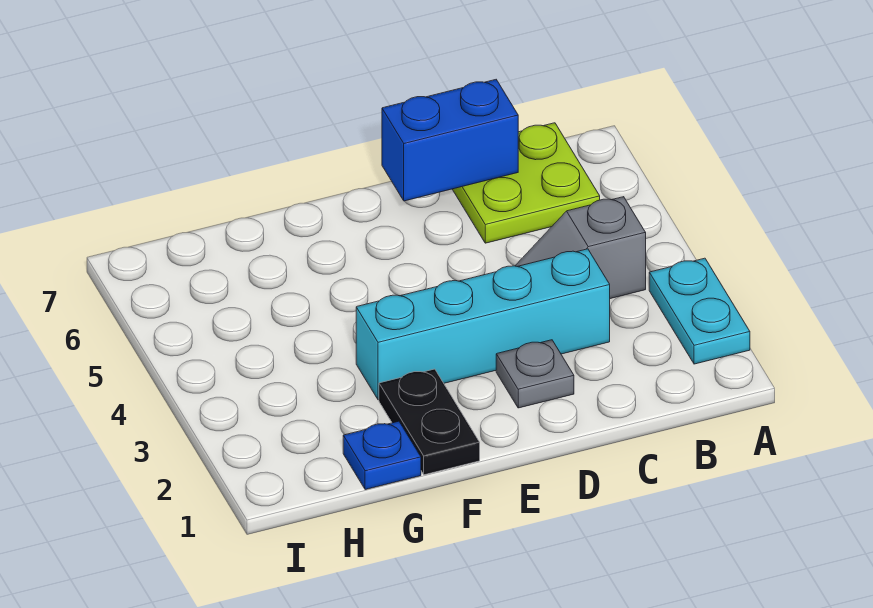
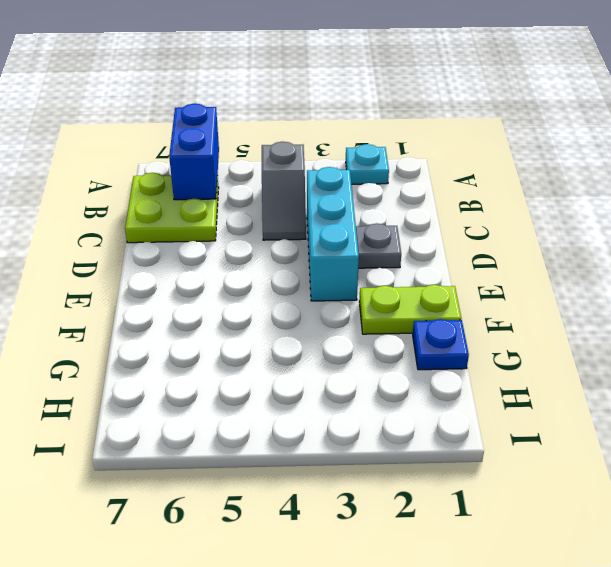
cyan 1x2 plate [649,258,750,364] -> cyan 1x1 plate [346,144,389,184]
cyan 1x4 brick [356,249,610,400] -> cyan 1x3 brick [307,167,359,301]
blue 1x2 brick [382,80,518,201] -> blue 1x2 brick moved to [169,104,219,200]
black 1x2 plate [379,369,480,475] -> lime 1x2 plate [359,285,461,334]

